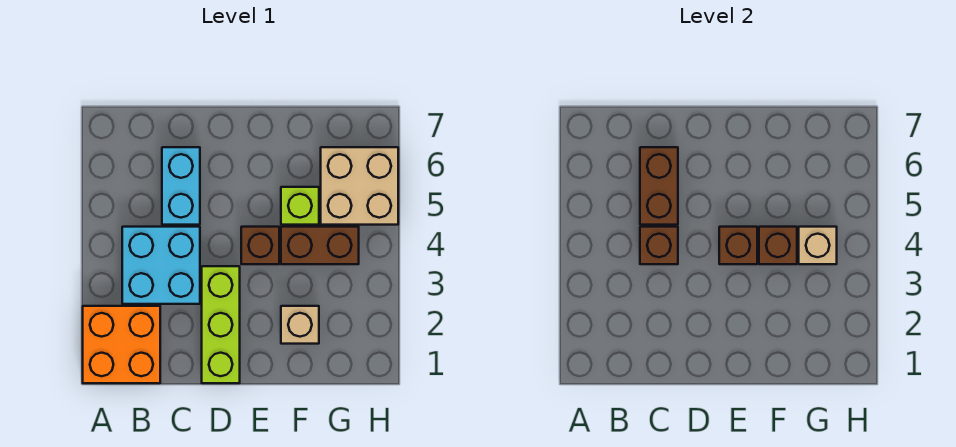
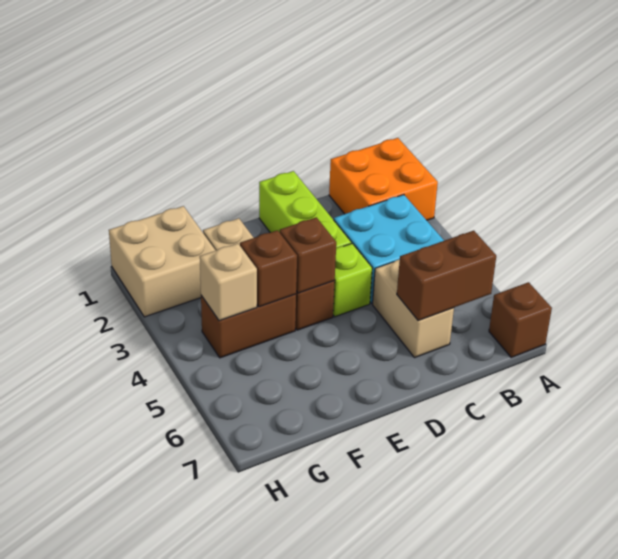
brown 1x1 brick [640,227,678,264] -> brown 1x1 brick moved to [489,282,552,357]
cyan 1x2 brick [162,147,200,225] -> tan 1x2 brick [373,259,454,358]
brown 1x2 brick [640,147,678,225] -> brown 1x2 brick turned to [397,231,496,321]
lime 1x1 brick [281,187,319,225] -> lime 1x1 brick moved to [333,243,372,317]
tan 2x2 brick [321,147,398,225] -> tan 2x2 brick moved to [109,206,216,317]

